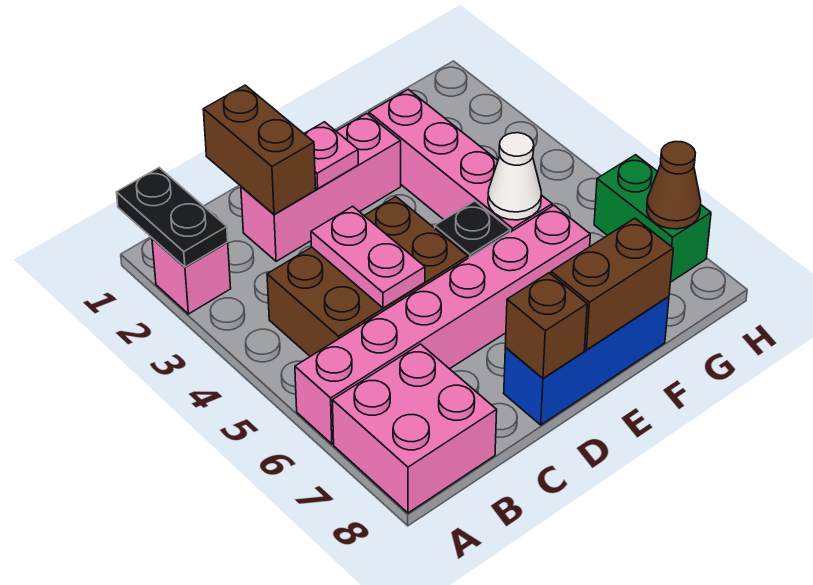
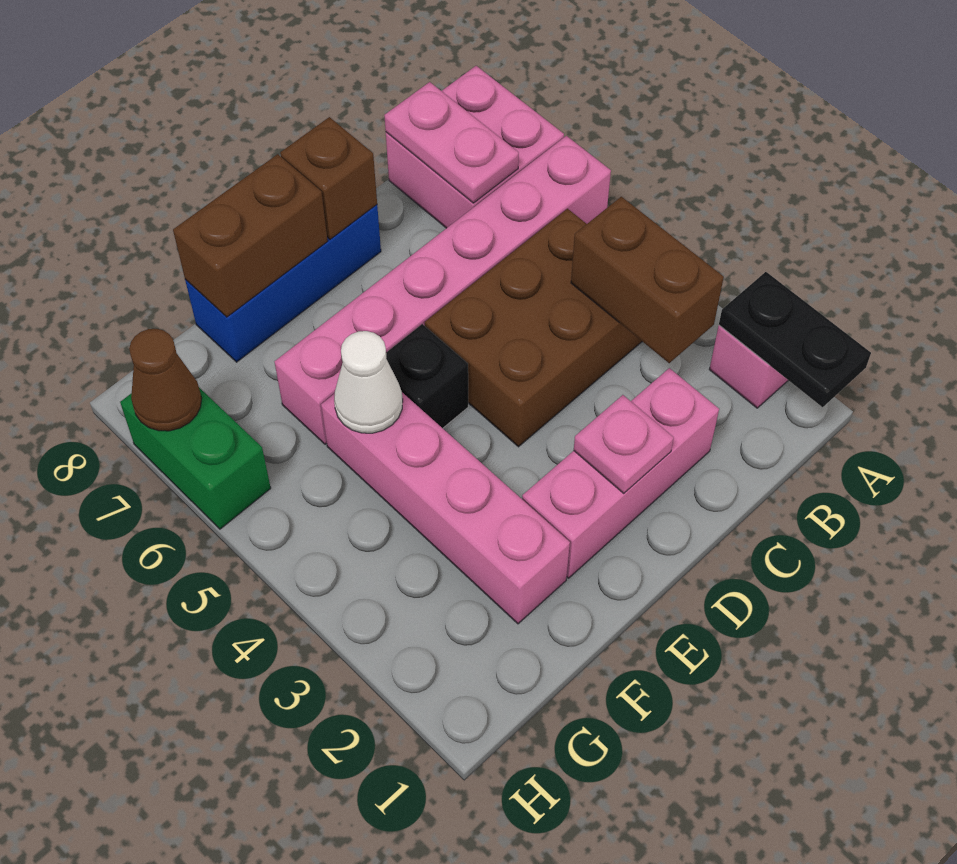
brown 1x2 brick [203,85,316,214] -> brown 1x2 brick moved to [571,197,724,363]
pink 1x2 plate [311,206,425,308] -> pink 1x2 plate moved to [384,82,519,203]

